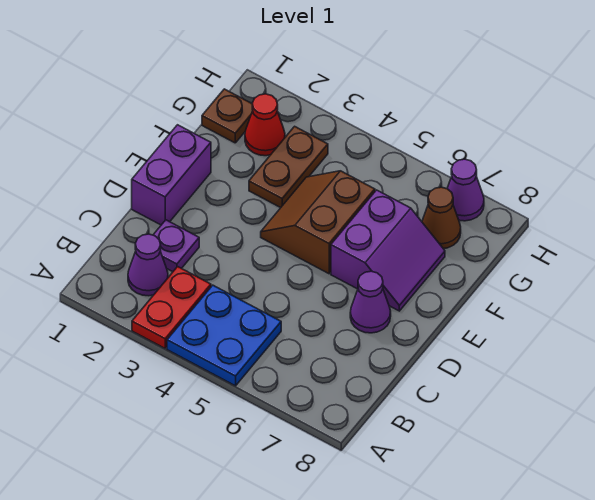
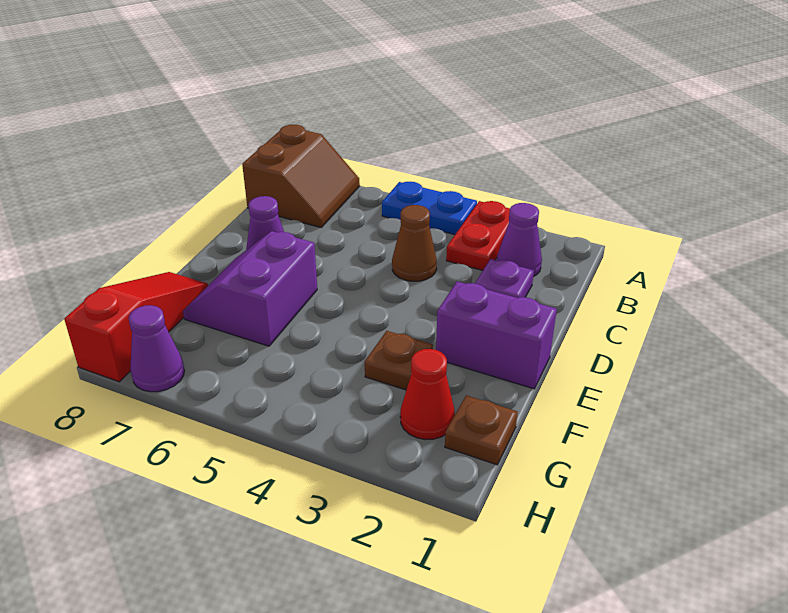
blue 2x2 plate [167,285,281,386] -> blue 1x2 plate [382,182,477,235]
purple 1x2 brick [132,125,211,225] -> purple 1x2 brick turned to [436,282,557,389]
brown 2x2 slope [261,171,375,274] -> brown 2x2 slope moved to [242,125,360,227]
brown 1x2 plate [249,126,328,208] -> brown 1x1 plate [365,331,433,390]
none -> red 1x3 slope [64,272,208,382]
brown 1x1 cone [422,187,461,249] -> brown 1x1 cone moved to [392,205,437,281]

